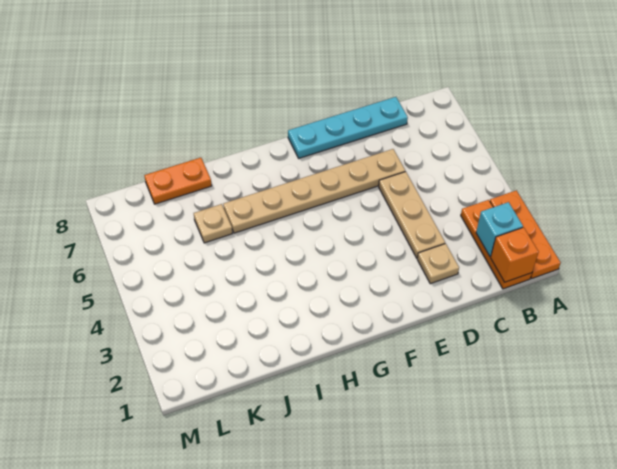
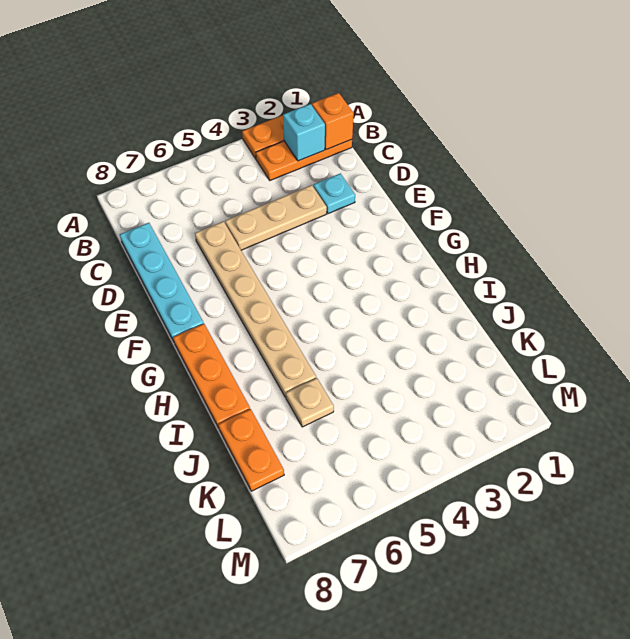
tan 1x1 plate [417,244,459,284] -> cyan 1x1 plate [313,173,355,214]
none -> orange 1x3 plate [173,324,250,428]

